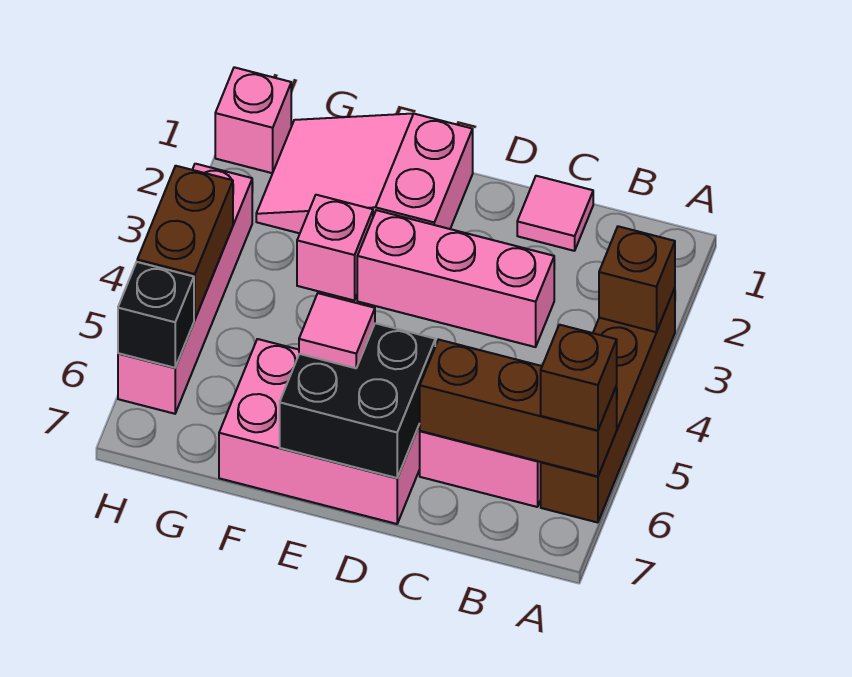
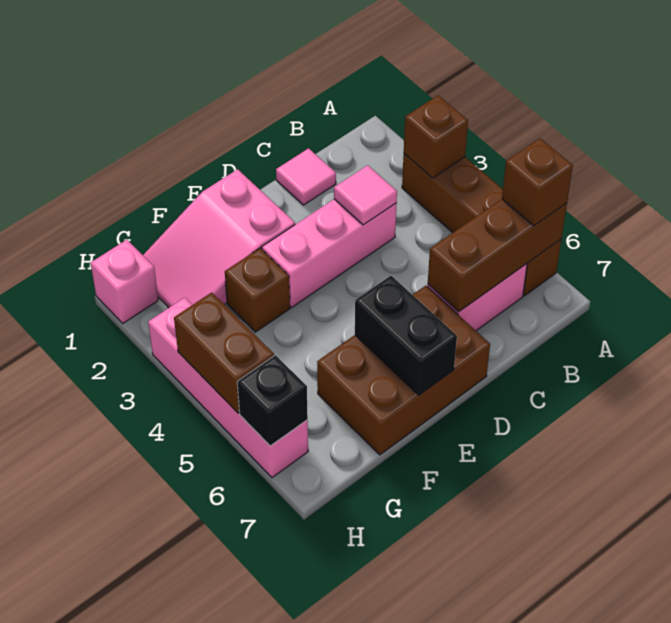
pink 2x3 brick [219,339,420,524] -> brown 2x3 brick [317,286,490,455]
black 2x2 brick [280,323,435,478] -> black 1x2 brick [355,276,457,395]
pink 1x1 tile [299,293,375,368] -> pink 1x1 tile moved to [334,165,397,225]
pink 1x1 brick [297,195,373,300] -> brown 1x1 brick [225,248,290,332]

